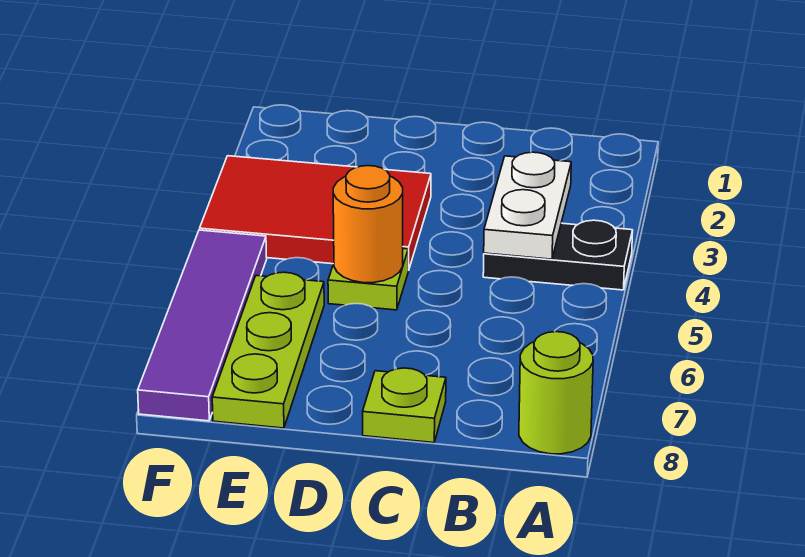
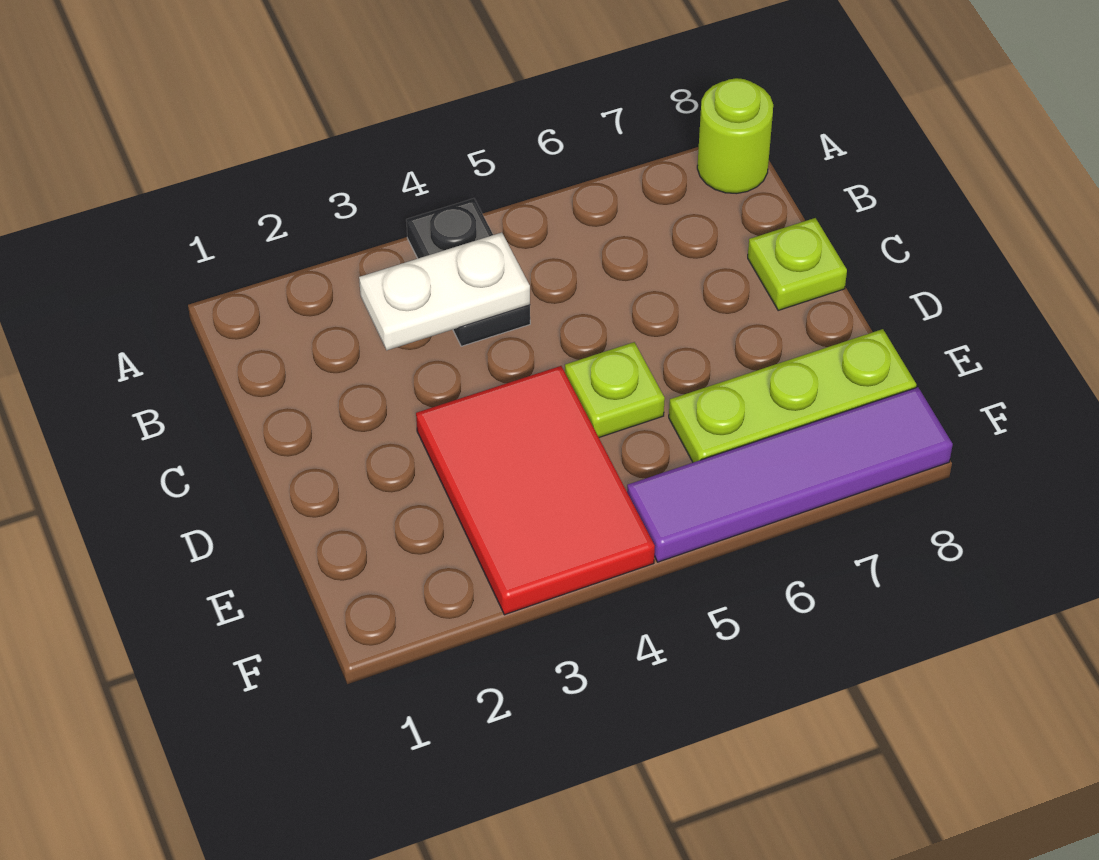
orange 1x1 round brick [333,166,403,283] -> none

